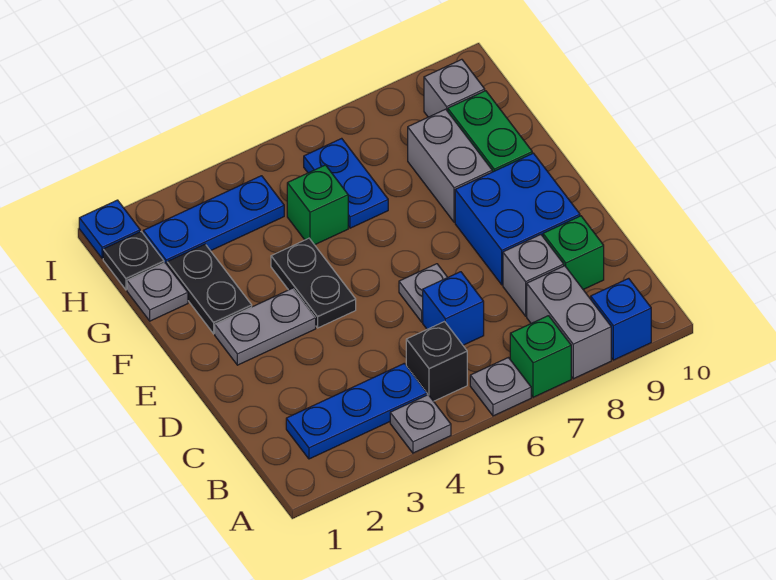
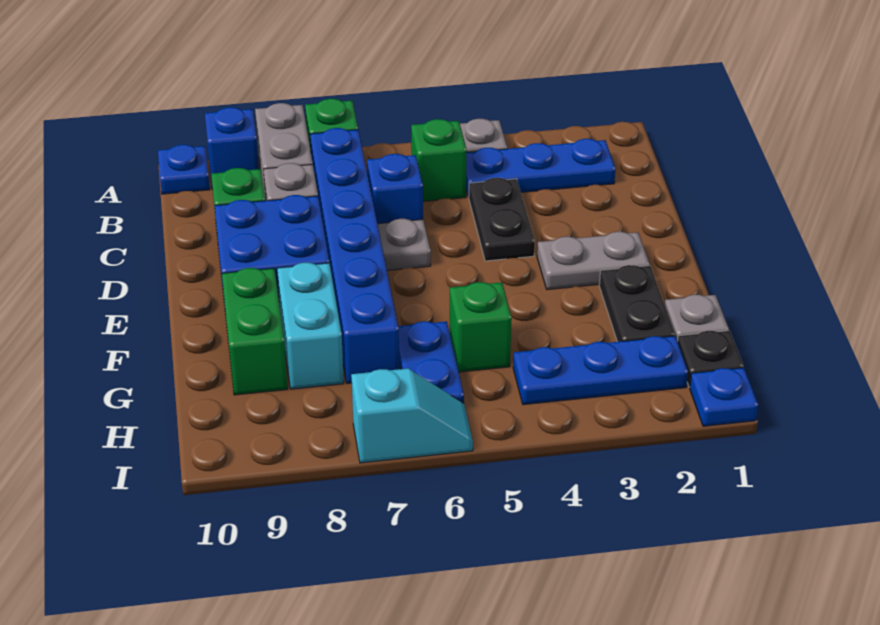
grey 1x1 plate [470,358,531,416] -> none
none -> blue 1x1 plate [158,145,210,194]
black 1x1 brick [406,322,467,401] -> green 1x1 brick [411,119,467,201]
none -> blue 1x6 brick [310,128,399,383]
black 1x2 plate [271,238,356,328] -> black 1x2 plate moved to [469,178,535,261]
grey 1x2 brick [408,109,492,222] -> cyan 1x2 brick [277,263,344,389]
grey 1x1 brick [424,59,485,117] -> none
none -> cyan 1x2 slope [351,369,473,463]

